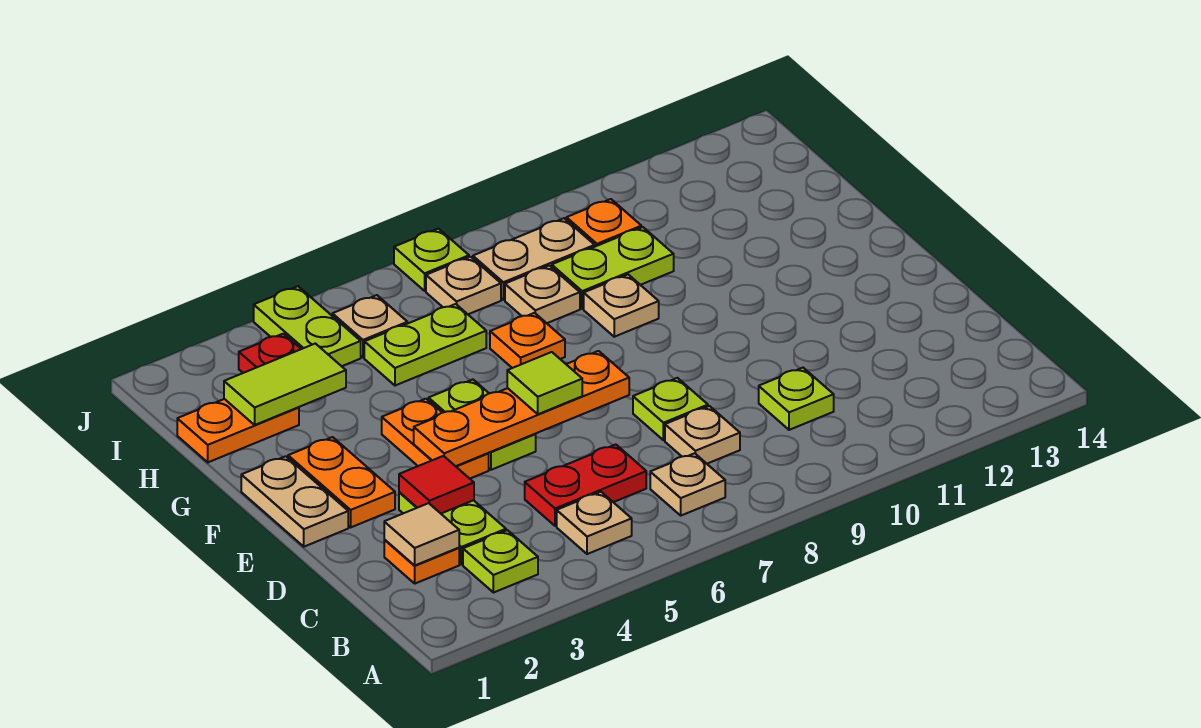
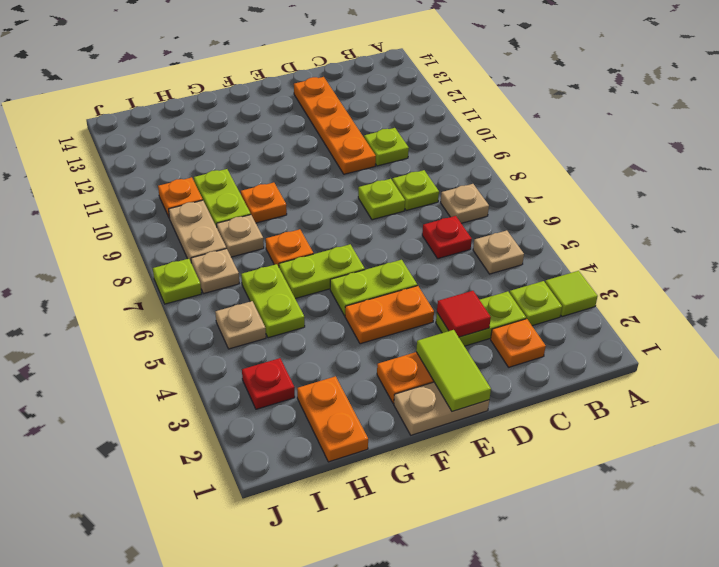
tan 1x1 tile [384,503,459,566] -> none
red 1x2 plate [525,445,646,526] -> red 1x1 plate [422,216,472,259]
tan 1x1 plate [665,406,740,464] -> lime 1x1 plate [392,170,439,211]
orange 1x4 plate [414,351,629,466] -> orange 1x4 plate moved to [294,77,376,174]
lime 1x1 tile [507,352,582,414] -> lime 1x1 tile moved to [545,271,598,317]
tan 1x1 plate [584,275,659,337] -> orange 1x1 plate [241,183,287,223]
lime 1x2 tile [224,343,346,425] -> lime 1x2 tile moved to [416,330,491,412]
lime 1x2 plate [254,286,361,366] -> lime 1x2 plate moved to [279,244,365,299]

